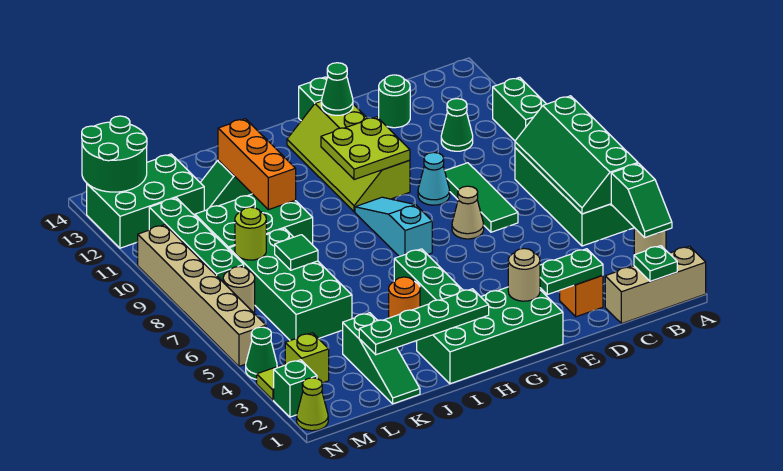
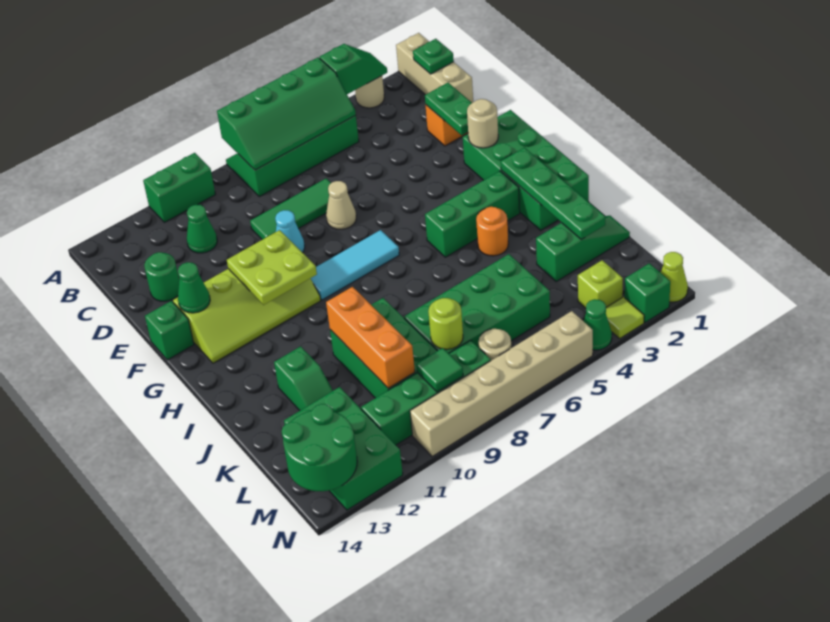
cyan 1x3 slope [355,197,432,257] -> cyan 1x3 tile [311,230,399,300]
orange 1x3 brick [218,119,296,210] -> orange 1x3 brick turned to [326,287,415,388]
green 1x1 tile [275,235,318,270] -> green 1x1 tile moved to [416,348,463,392]

